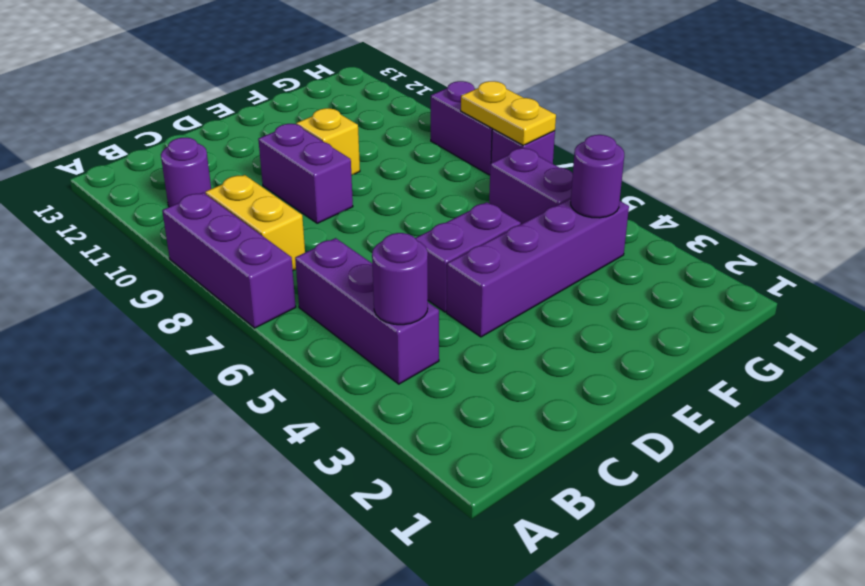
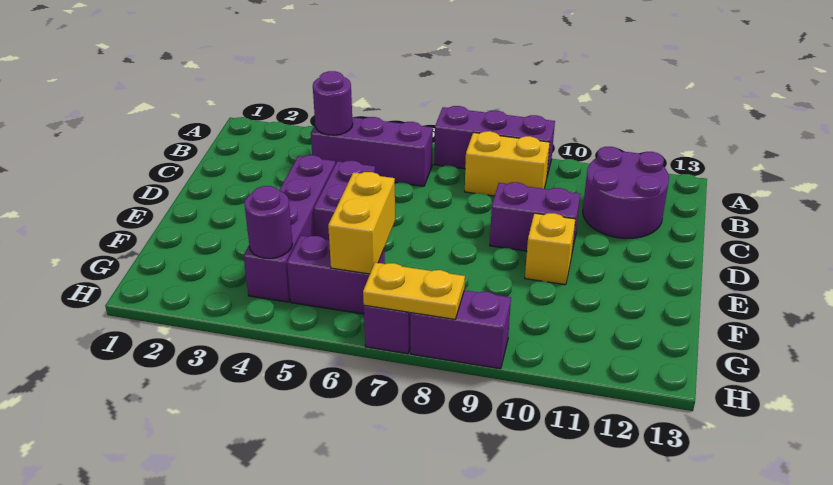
purple 1x1 round brick [161,138,211,207] -> purple 2x2 round brick [583,147,669,238]
none -> yellow 1x2 brick [328,172,395,274]

